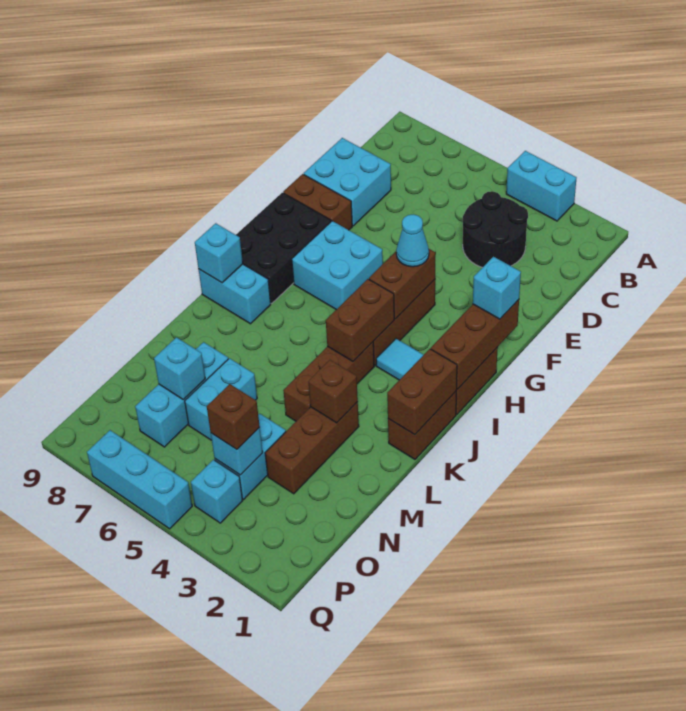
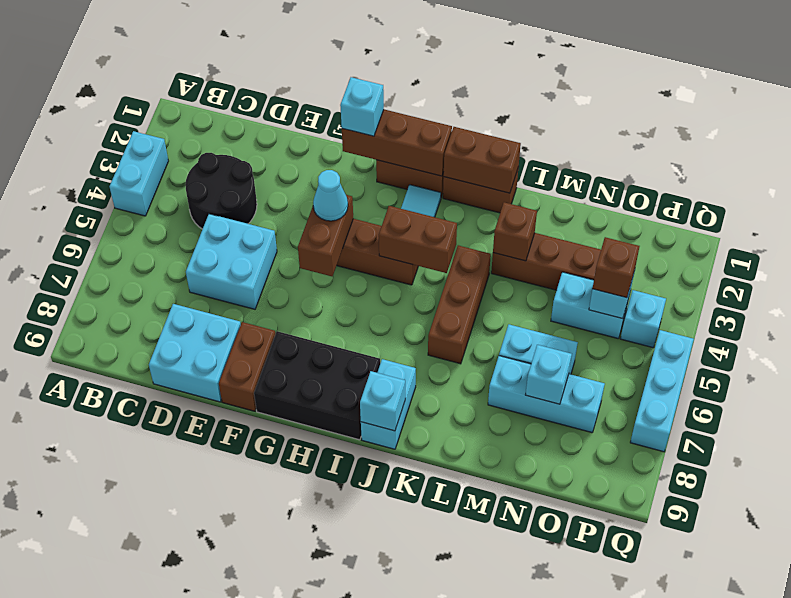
brown 1x2 brick [369,249,435,319] -> brown 1x2 brick turned to [298,195,354,276]
cyan 2x2 brick [292,221,383,310] -> cyan 2x2 brick moved to [186,214,277,309]
brown 1x3 brick [283,342,374,421] -> brown 1x3 brick turned to [428,245,491,364]

